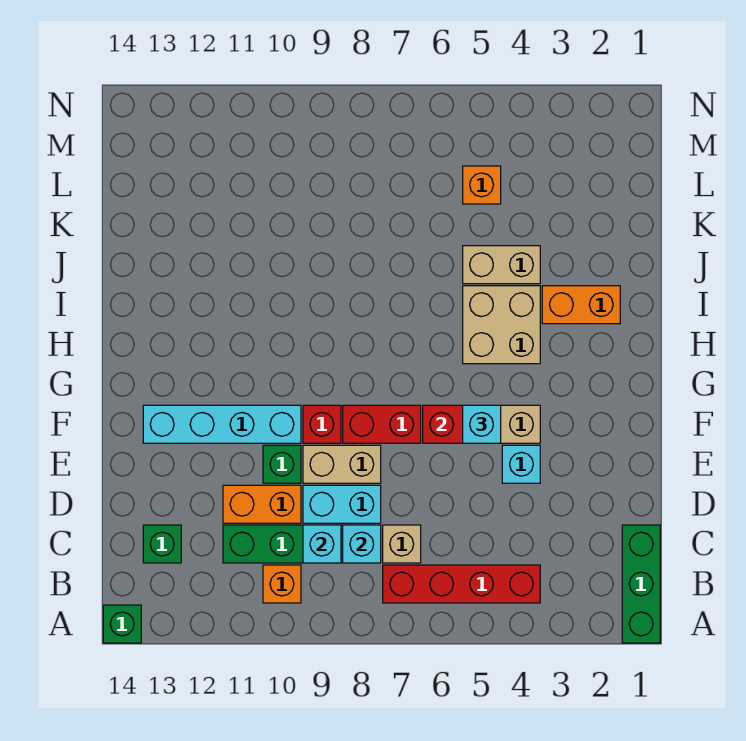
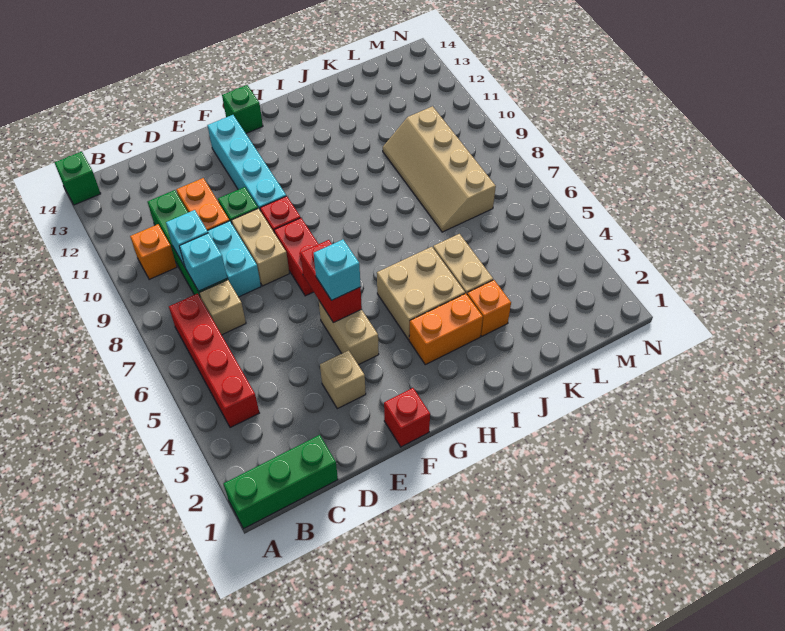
green 1x1 brick [143,525,181,563] -> green 1x1 brick moved to [222,85,263,133]
none -> tan 1x1 brick [320,350,366,409]
cyan 1x1 brick [502,445,540,483] -> none
none -> red 1x1 brick [384,388,430,447]
orange 1x2 brick [542,286,620,324] -> orange 1x2 brick turned to [409,294,483,365]
none -> tan 2x4 slope [383,106,496,232]
orange 1x1 brick [463,166,501,204] -> orange 1x1 brick moved to [467,280,511,336]

